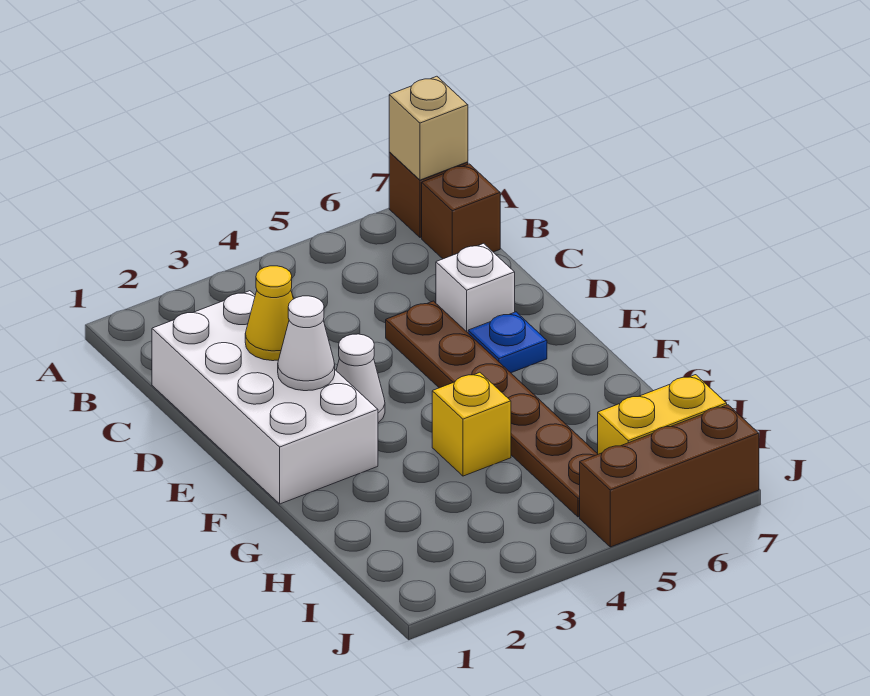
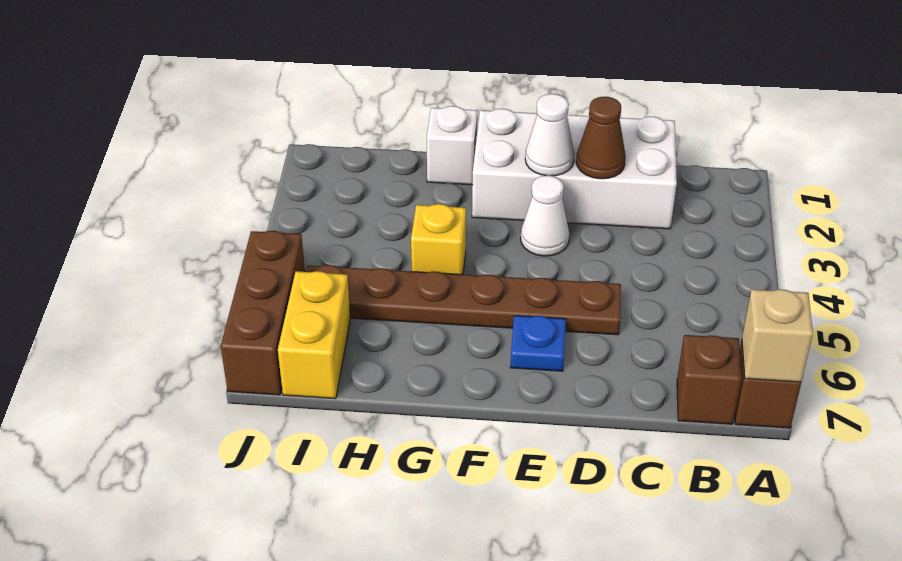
yellow 1x1 cone [245,266,293,361] -> brown 1x1 cone [576,97,626,179]
white 1x1 brick [436,243,515,333] -> white 1x1 brick moved to [427,106,478,185]

